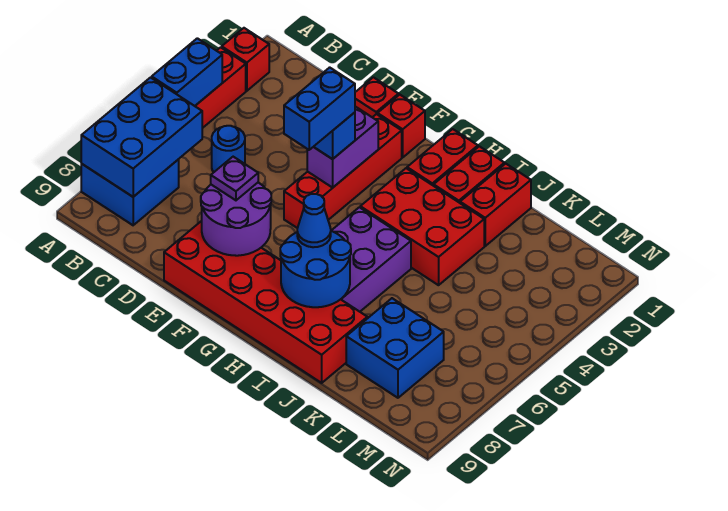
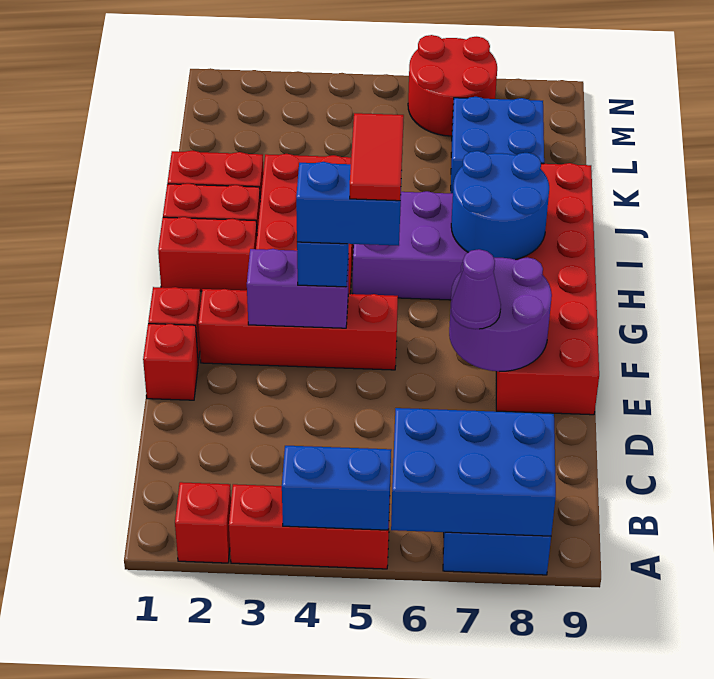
blue 1x1 round brick [212,126,245,172] -> none
purple 1x1 plate [211,157,258,200] -> purple 1x1 cone [451,249,501,329]
none -> red 1x2 tile [350,113,404,201]
blue 1x1 cone [297,194,331,247] -> none
none -> red 2x2 round brick [408,35,497,136]

